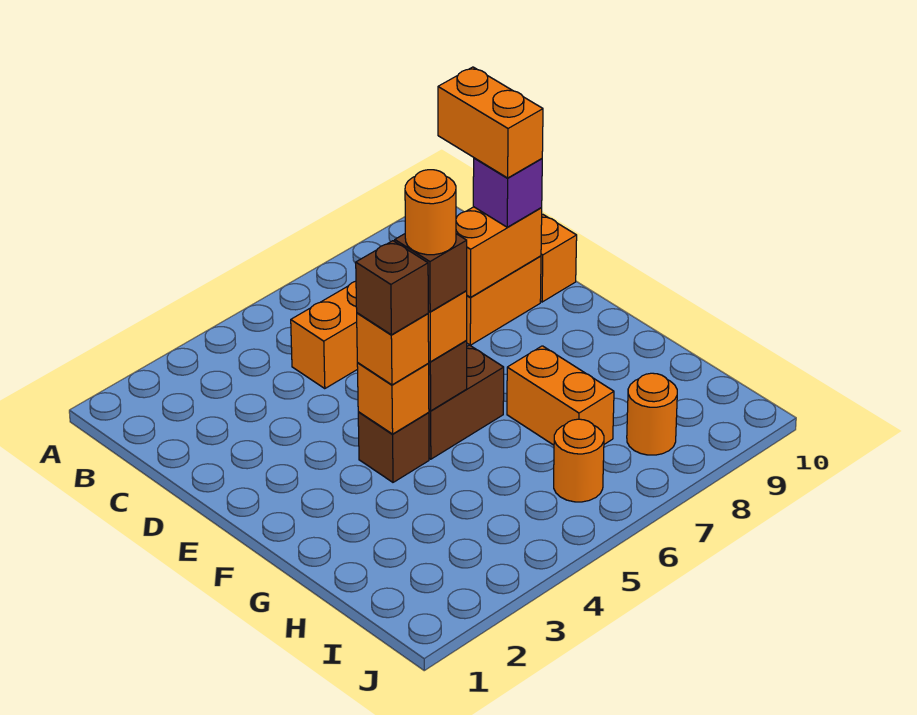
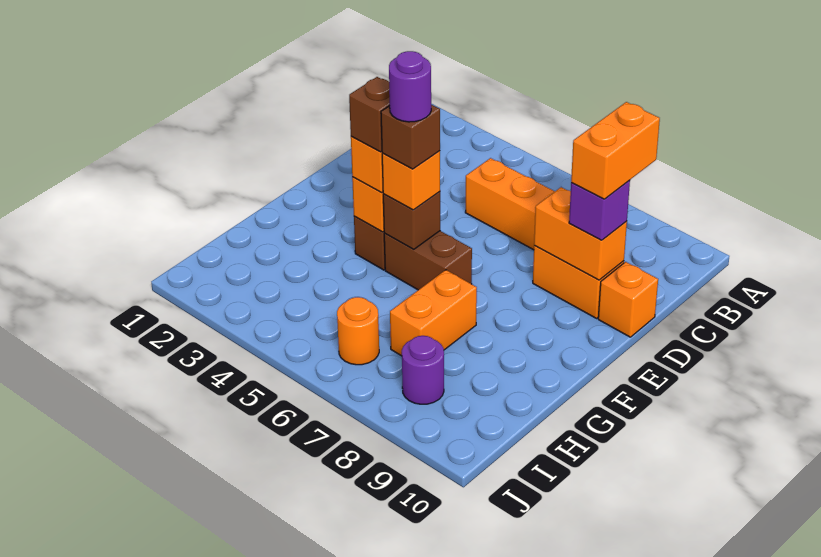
orange 1x1 round brick [405,170,456,255] -> purple 1x1 round brick [389,51,431,122]
orange 1x1 round brick [627,373,677,455] -> purple 1x1 round brick [402,336,444,404]

